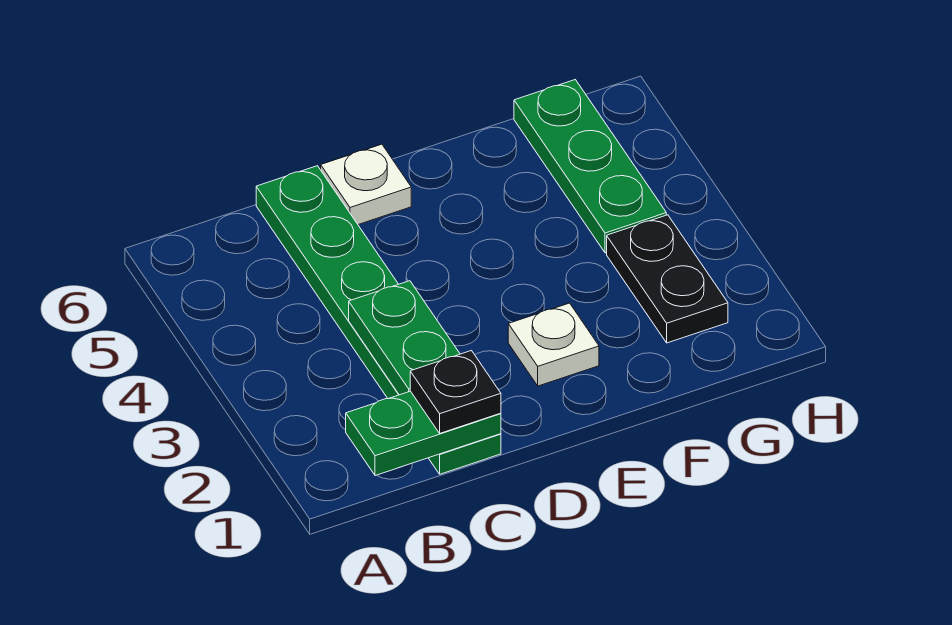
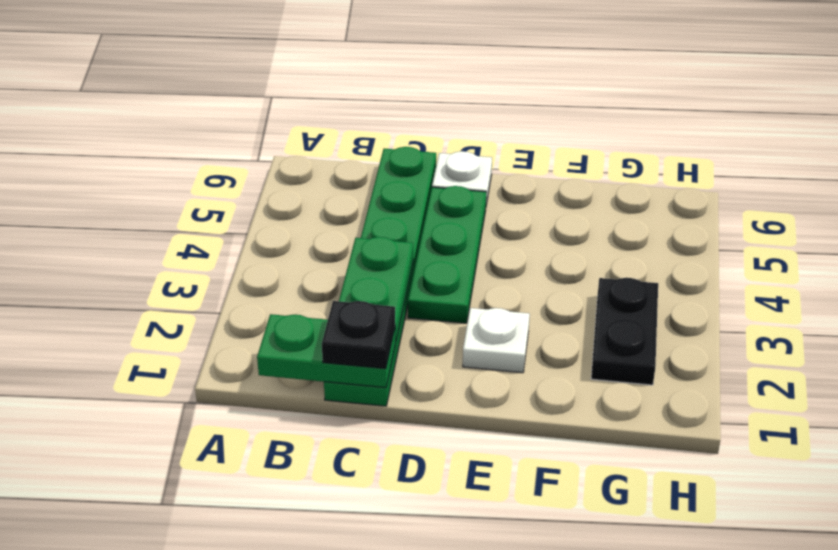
green 1x3 plate [514,80,666,253] -> green 1x3 plate moved to [408,186,486,323]

